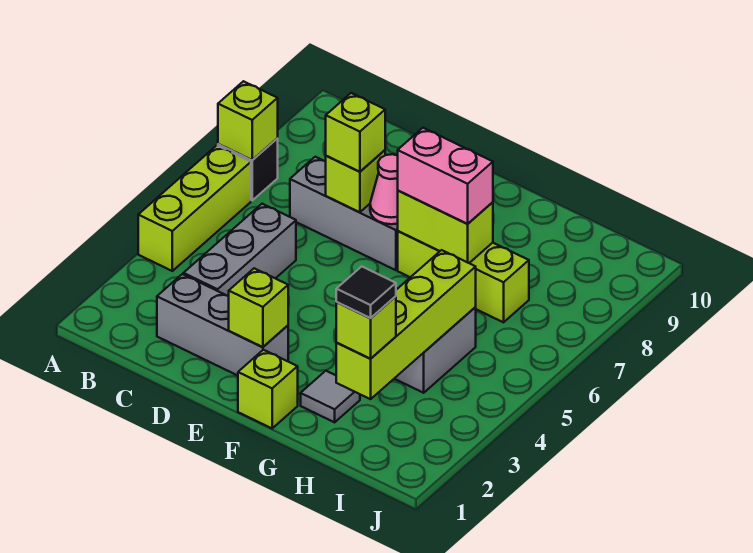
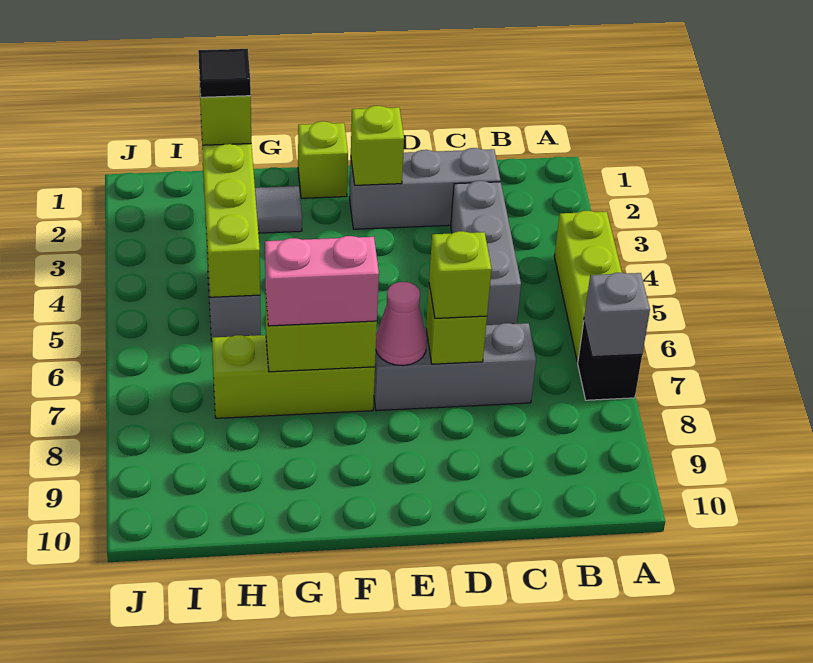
lime 1x1 brick [218,81,278,160] -> grey 1x1 brick [584,273,650,357]

